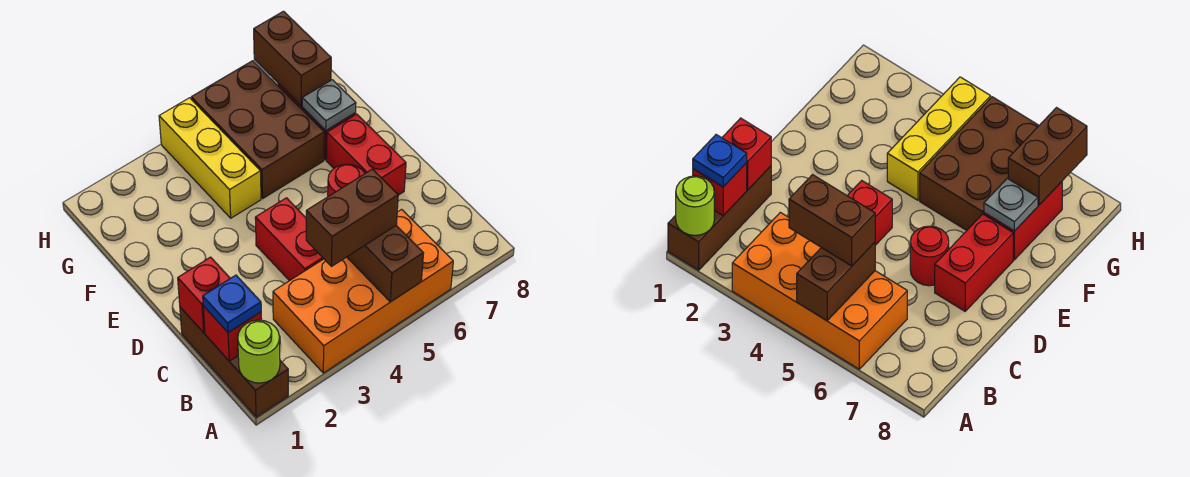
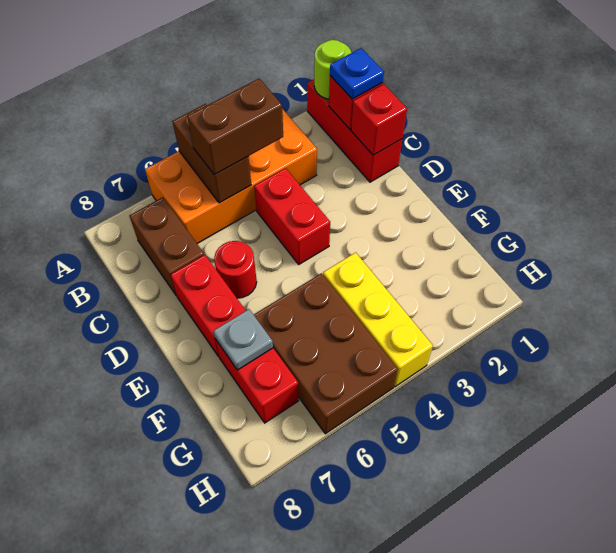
brown 1x3 brick [180,307,288,417] -> red 1x3 brick [307,79,402,182]
brown 1x2 brick [254,11,331,106] -> brown 1x2 brick moved to [130,197,204,296]

